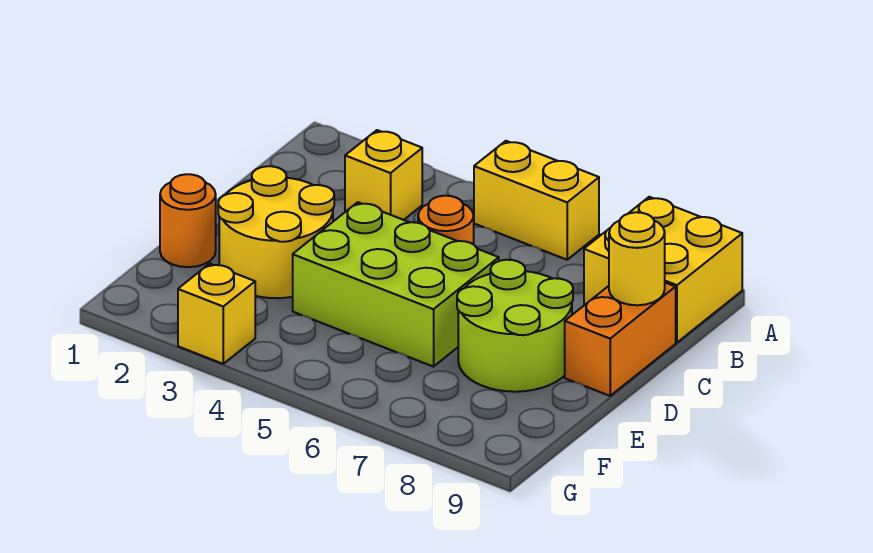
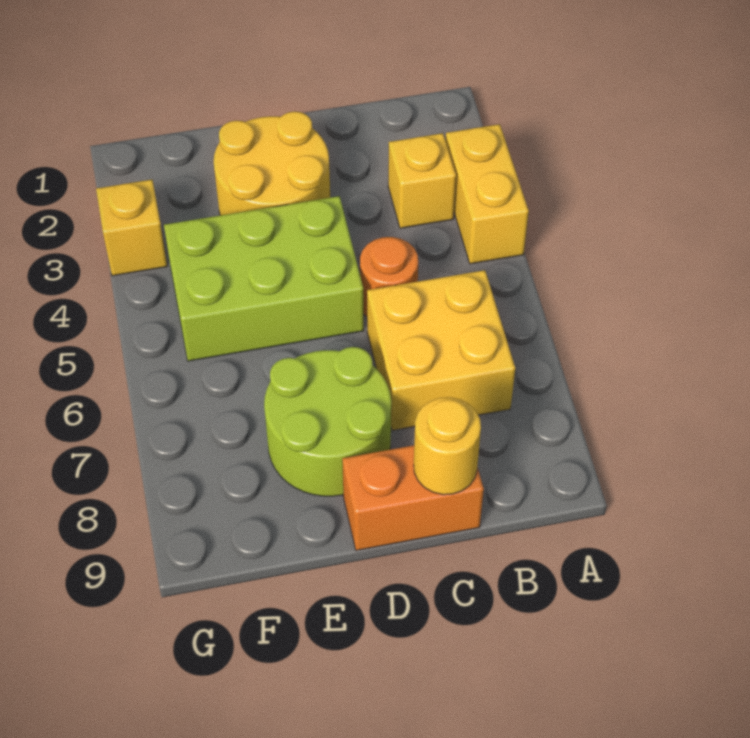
yellow 1x2 brick [474,141,599,260] -> yellow 1x2 brick moved to [446,124,529,264]
yellow 2x2 brick [584,197,742,342] -> yellow 2x2 brick moved to [367,270,515,431]
lime 2x3 brick [293,202,499,367] -> lime 2x3 brick turned to [164,196,364,361]
orange 1x1 round brick [160,174,216,267] -> none

